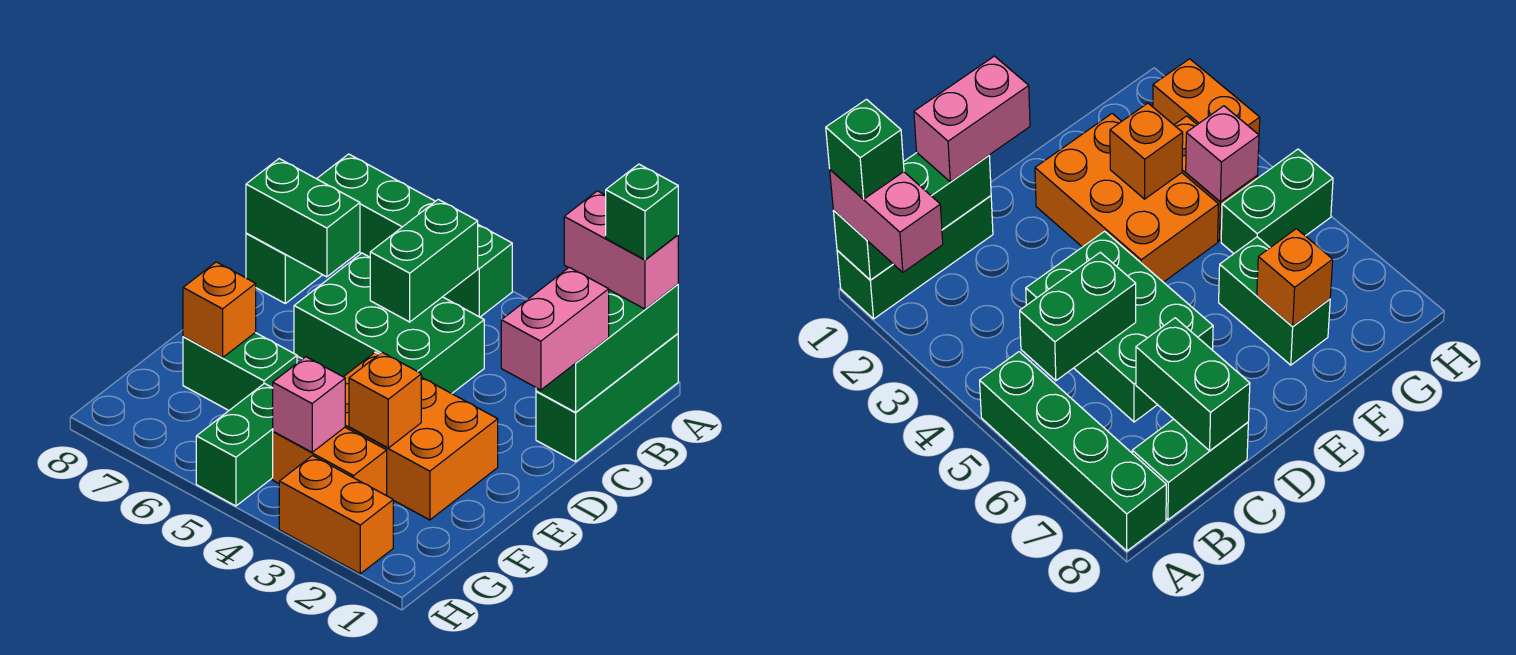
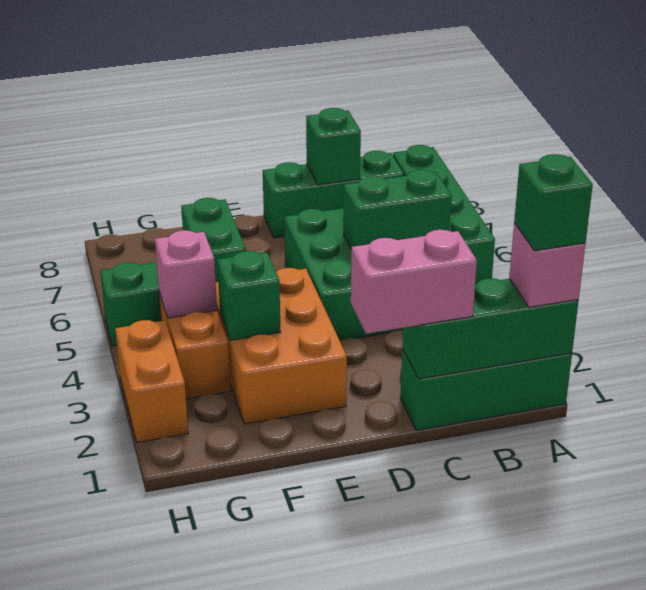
pink 1x2 brick [564,191,678,309] -> pink 1x1 brick [509,223,585,307]
green 1x2 brick [246,233,322,303] -> green 1x3 brick [263,151,404,238]
green 1x2 brick [246,159,360,277] -> green 1x1 brick [306,108,361,185]
orange 1x1 brick [349,352,421,448] -> green 1x1 brick [217,251,280,340]
orange 1x1 brick [183,262,256,358] -> none

